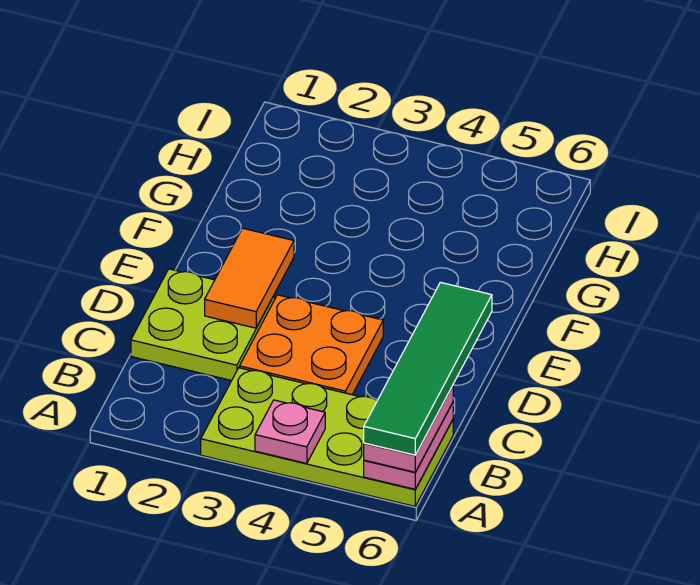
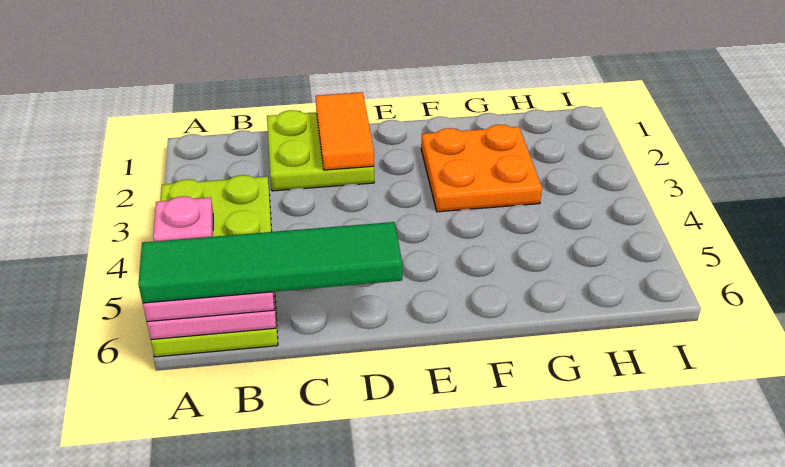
orange 2x2 plate [239,295,383,395] -> orange 2x2 plate moved to [421,125,542,212]
orange 1x2 tile [205,228,294,328] -> orange 1x2 tile turned to [316,92,374,170]

